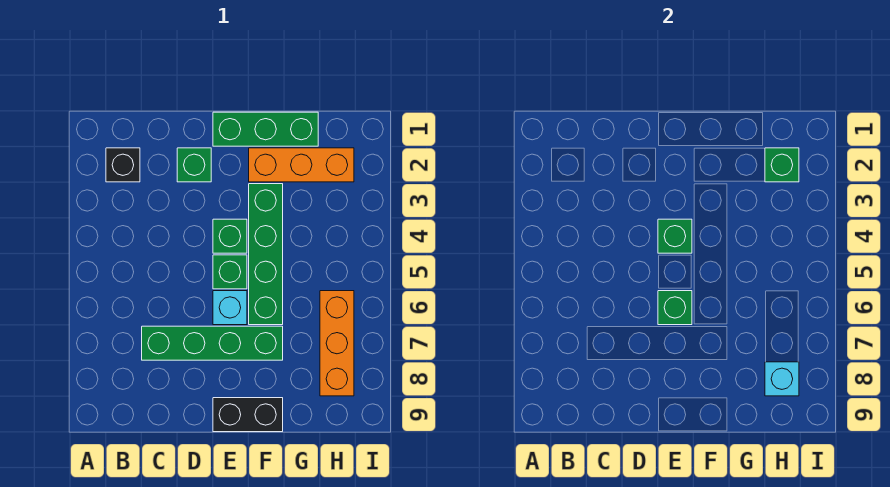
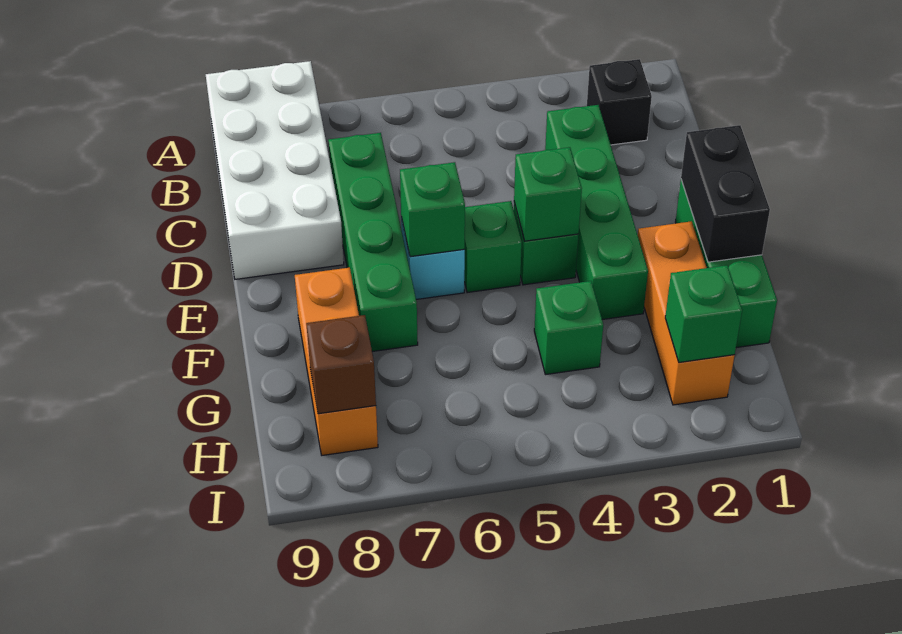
none -> white 2x4 brick [206,61,344,279]
green 1x1 brick [177,148,211,182] -> green 1x1 brick moved to [534,281,603,375]
black 1x2 brick [213,398,283,432] -> black 1x2 brick moved to [681,125,770,262]
green 1x4 brick [249,184,283,325] -> green 1x4 brick turned to [545,105,648,320]
orange 1x3 brick [320,291,354,396] -> orange 1x3 brick turned to [295,267,378,455]
cyan 1x1 brick [765,362,799,396] -> brown 1x1 brick [306,315,376,414]

